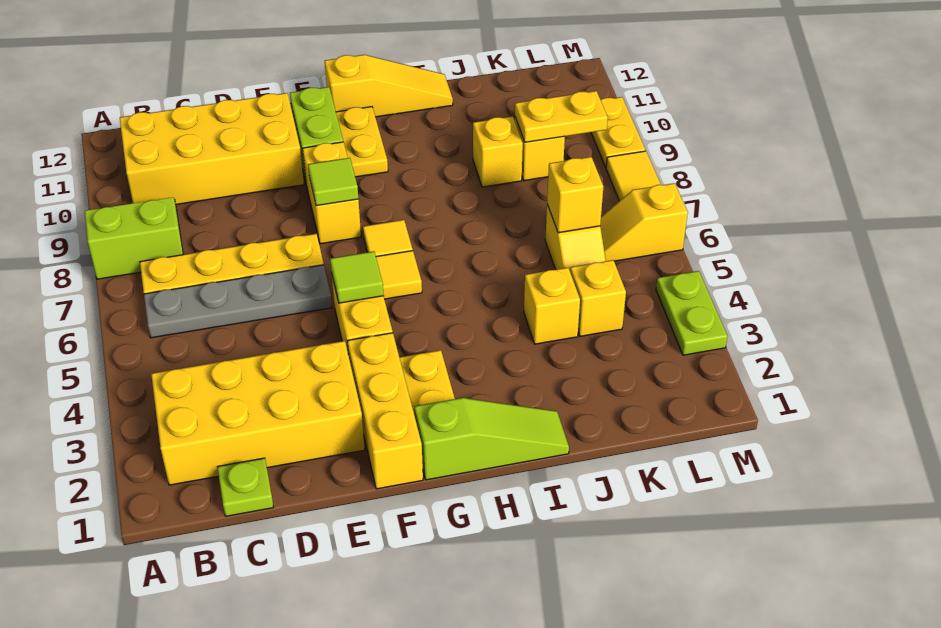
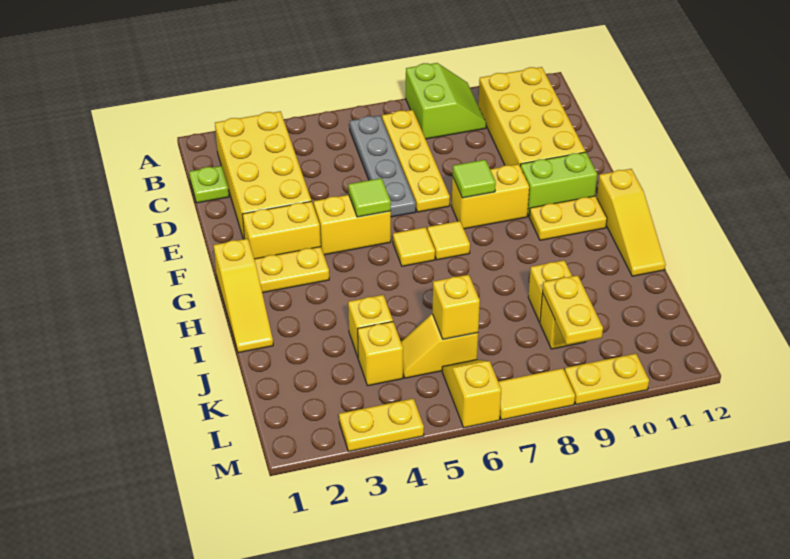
yellow 1x3 brick [347,333,423,489] -> yellow 1x2 brick [242,201,321,259]
lime 1x3 slope [415,398,569,480] -> yellow 1x3 slope [214,239,273,353]
lime 1x2 plate [656,271,728,355] -> yellow 1x2 plate [339,398,424,451]

